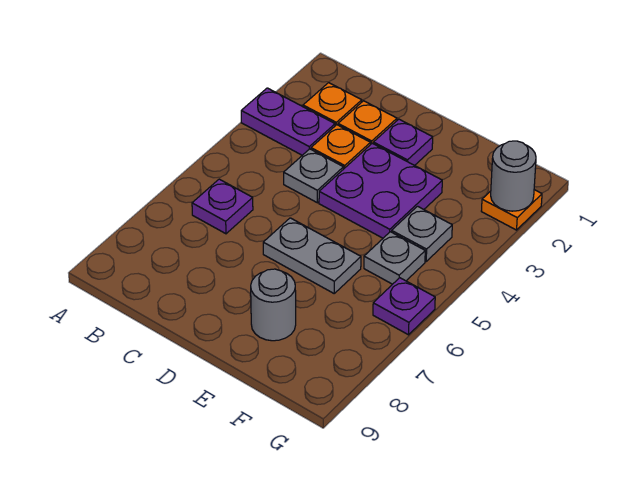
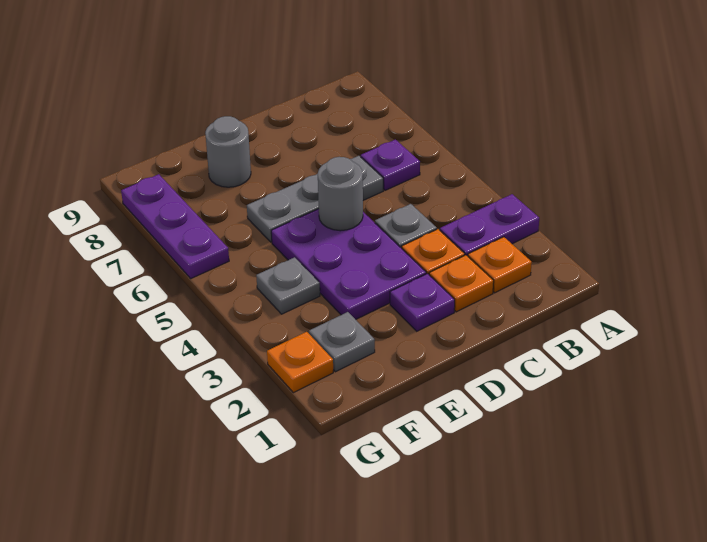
purple 2x2 plate [319,143,442,238] -> purple 2x3 plate [271,209,426,319]
grey 1x2 plate [263,218,361,293] -> grey 1x3 plate [247,156,383,242]
grey 1x1 plate [364,232,425,284] -> grey 1x1 plate moved to [309,312,375,372]
grey 1x1 round brick [491,141,536,211] -> grey 1x1 round brick moved to [318,157,363,231]
purple 1x1 plate [373,278,435,335] -> purple 1x3 plate [121,174,229,278]

